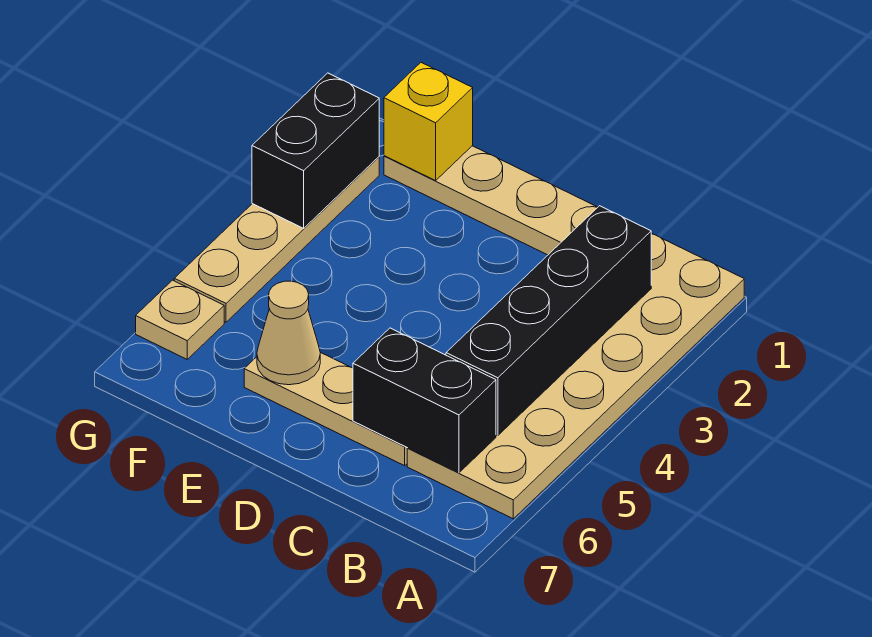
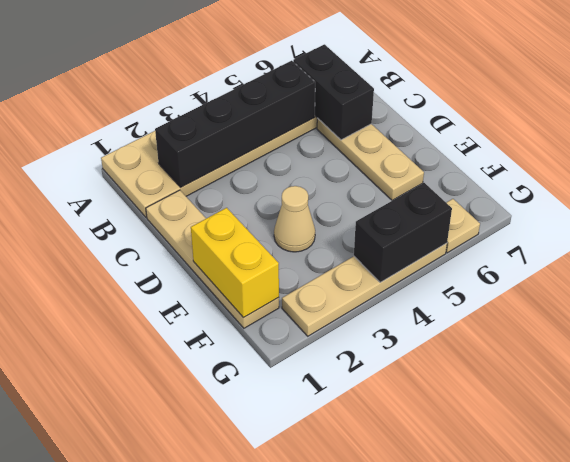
tan 1x1 cone [257,281,320,385] -> tan 1x1 cone moved to [274,186,315,252]
yellow 1x1 brick [384,63,473,181] -> yellow 1x2 brick [191,208,279,318]
black 1x2 brick [252,73,379,228] -> black 1x2 brick moved to [354,183,452,283]

